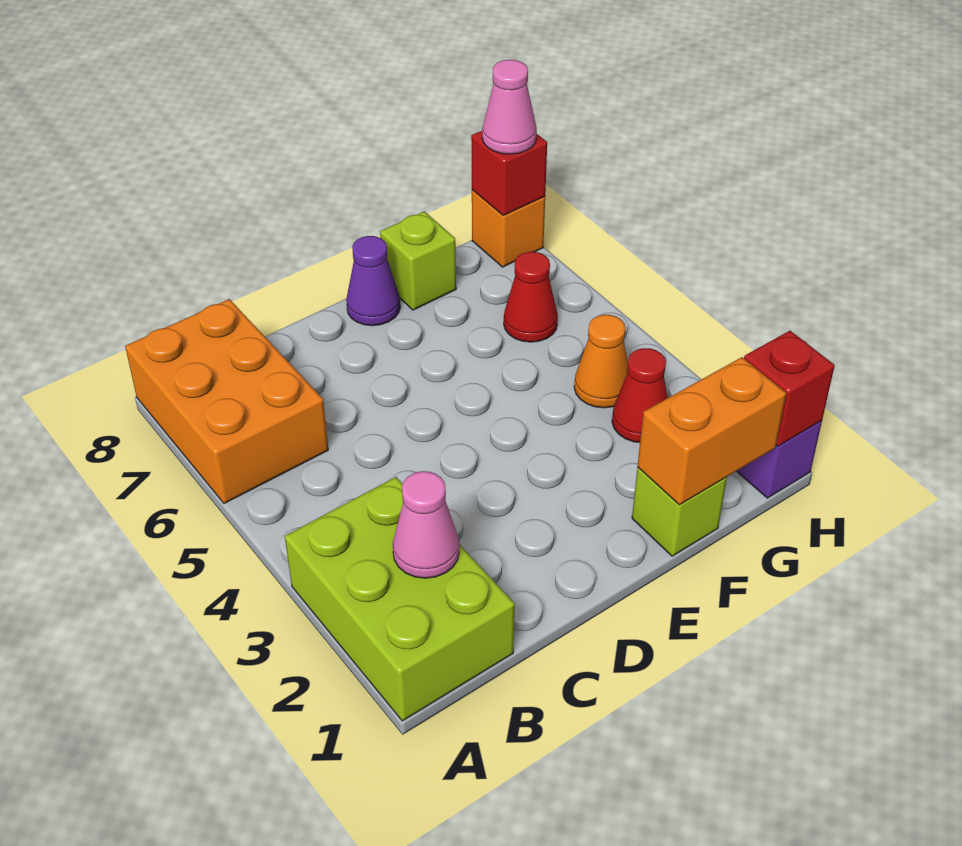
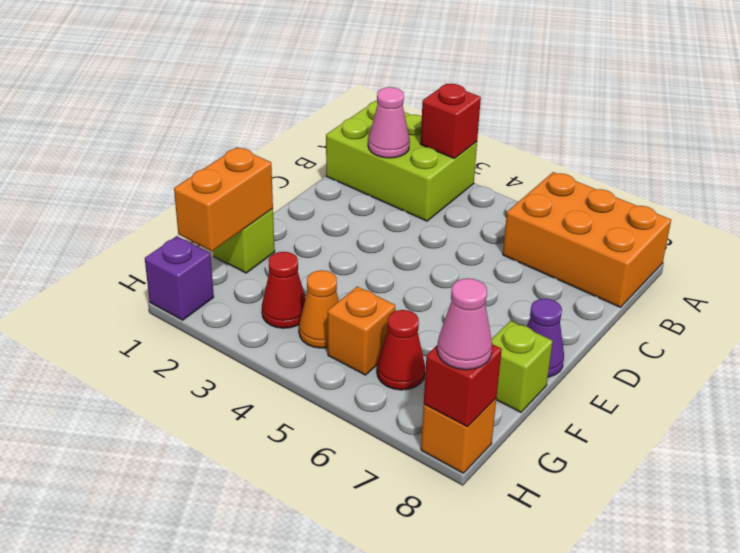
none -> orange 1x1 brick [328,287,395,375]
red 1x1 brick [744,331,835,446] -> red 1x1 brick moved to [420,84,481,158]

